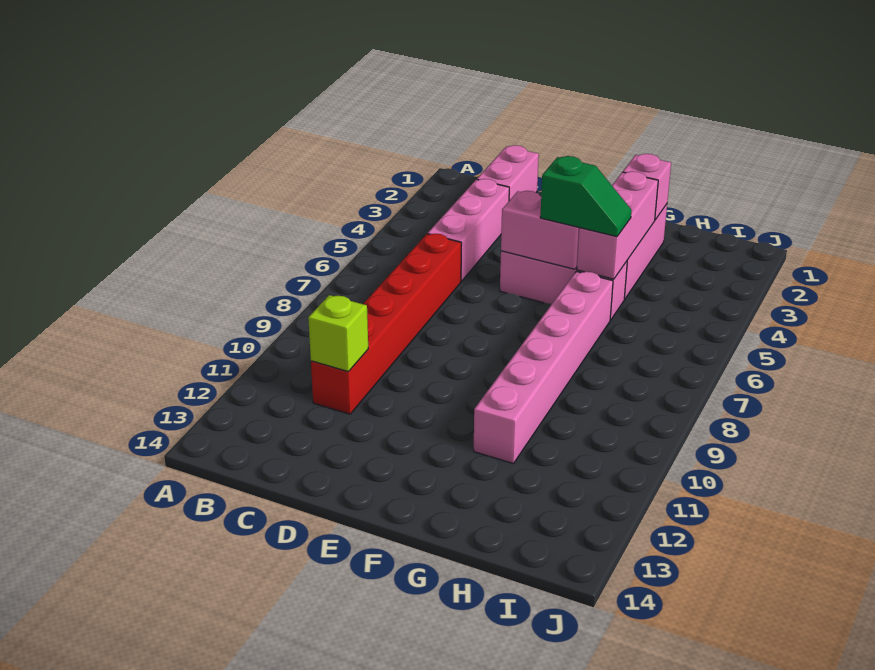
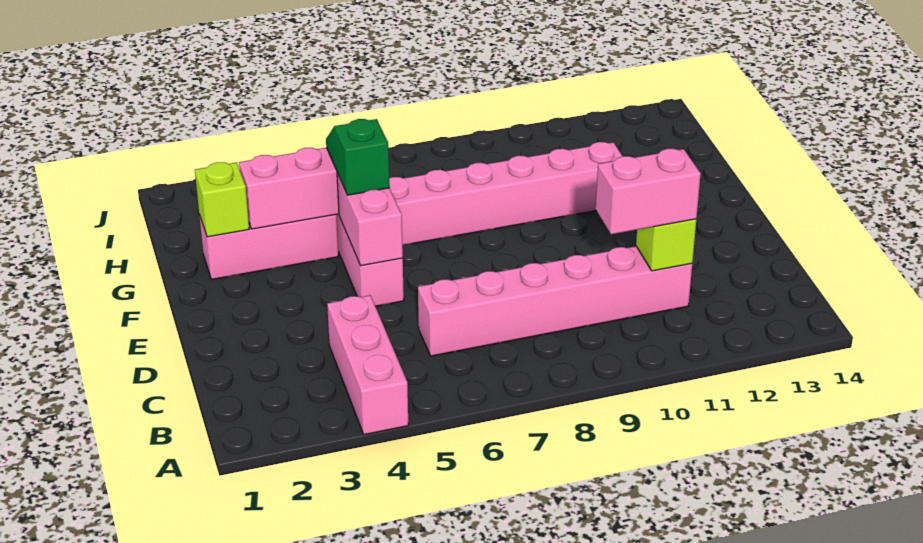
pink 1x2 brick [477,145,539,201] -> pink 1x2 brick moved to [596,149,701,234]
pink 1x3 brick [428,179,509,281] -> pink 1x3 brick turned to [327,295,408,435]
red 1x6 brick [311,234,461,414] -> pink 1x6 brick [418,246,692,356]
pink 1x1 brick [623,154,671,220] -> lime 1x1 brick [195,162,249,237]

